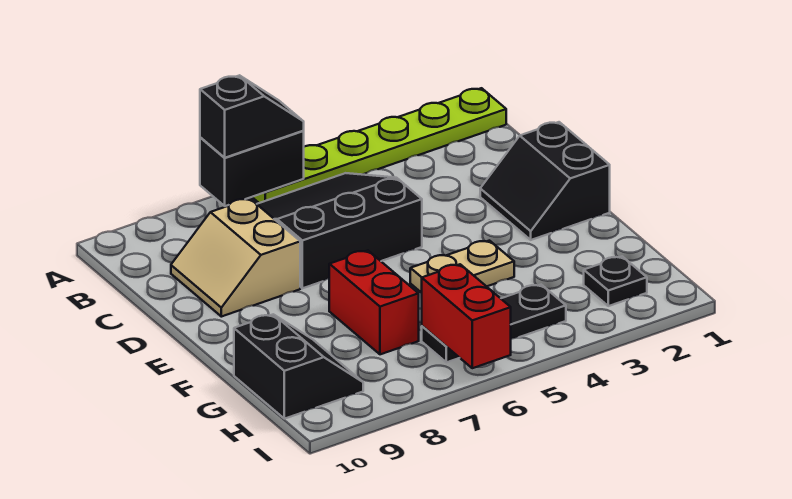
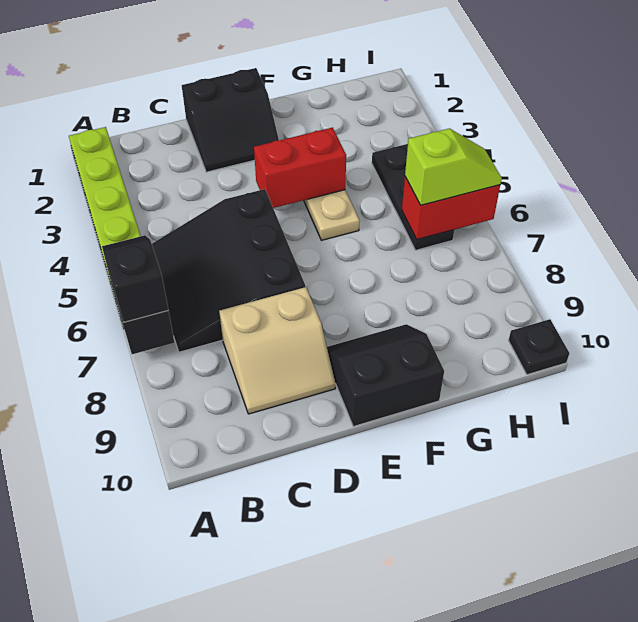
red 1x2 brick [329,251,419,354] -> red 1x2 brick moved to [254,128,346,208]
black 2x2 slope [234,314,363,419] -> black 2x2 slope moved to [327,324,444,426]
black 1x1 plate [584,256,647,306] -> black 1x1 plate moved to [508,319,569,375]
none -> lime 1x2 slope [405,128,502,205]

